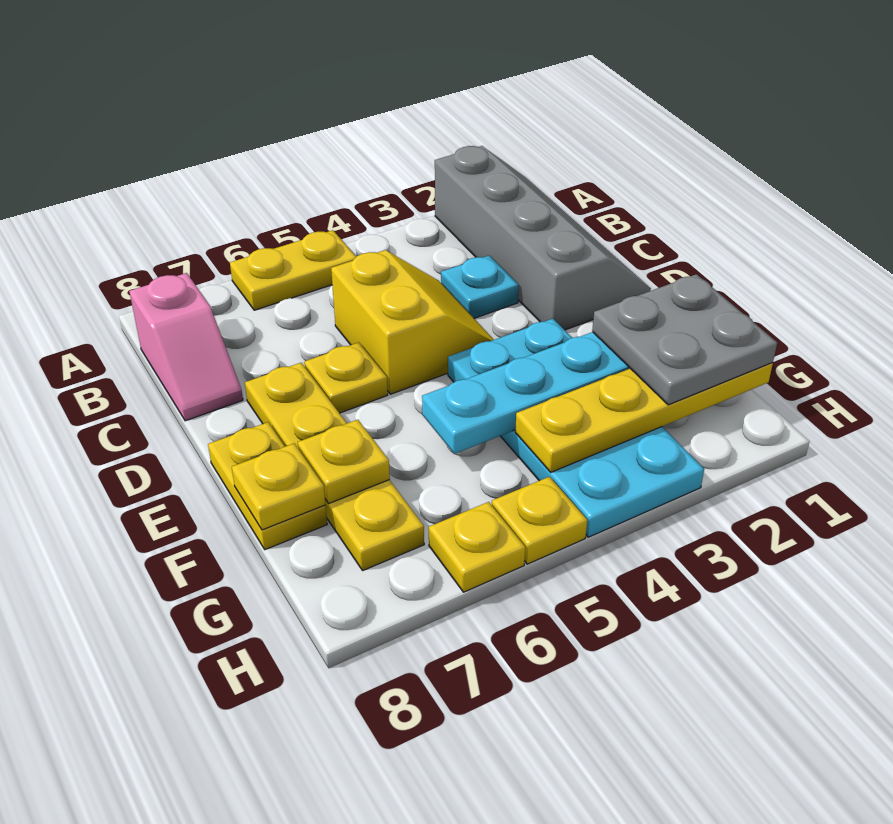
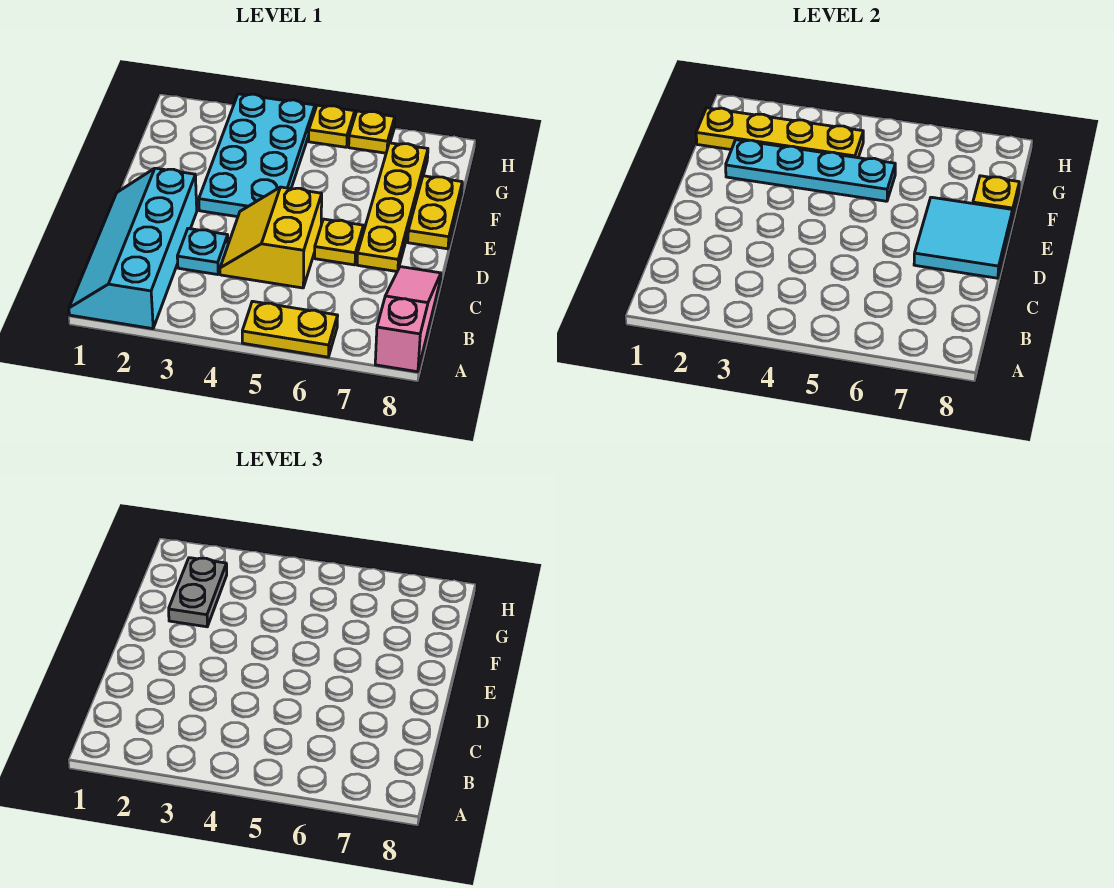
grey 2x4 slope [435,146,651,330] -> cyan 2x4 slope [69,168,197,329]
pink 1x2 slope [129,273,243,421] -> pink 1x3 slope [375,267,441,372]
none -> cyan 2x2 tile [914,197,1013,278]
grey 2x2 plate [592,274,777,405] -> grey 1x2 plate [169,558,227,627]
yellow 1x1 plate [298,420,390,503] -> none

